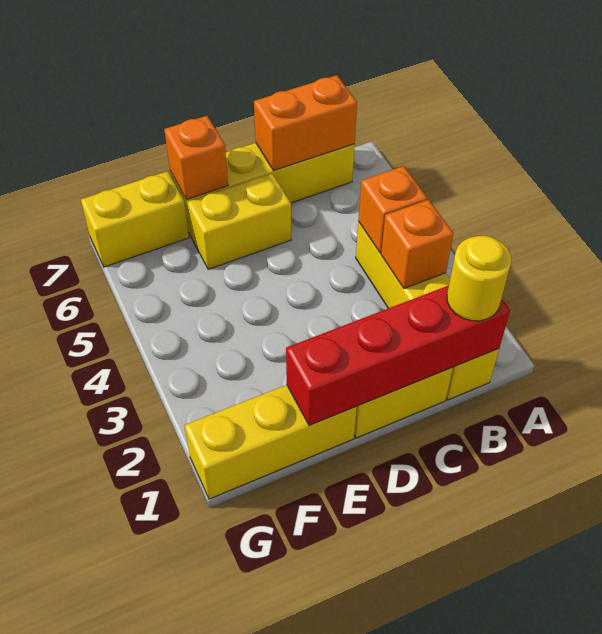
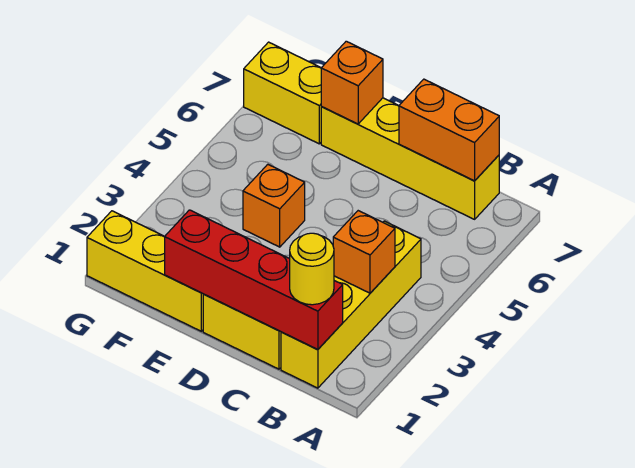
orange 1x1 brick [358,166,427,253] -> orange 1x1 brick moved to [243,164,305,247]
yellow 1x2 brick [187,174,291,269] -> none

